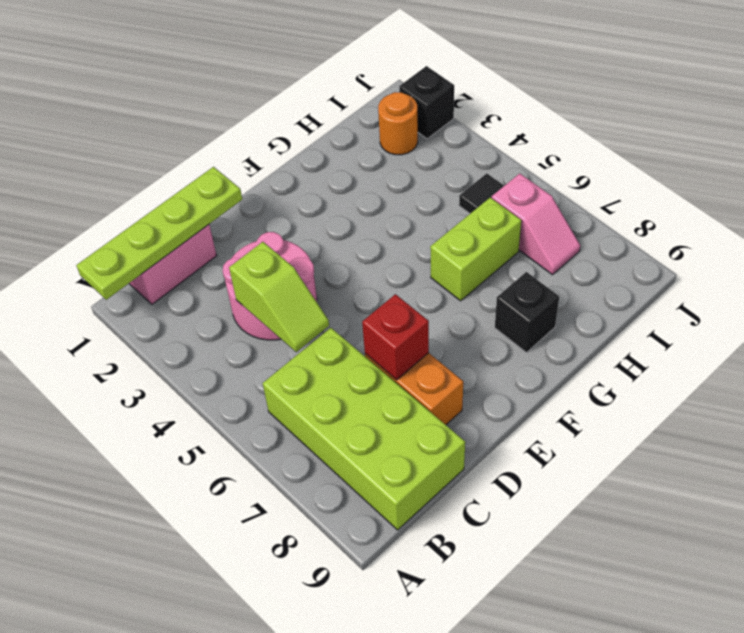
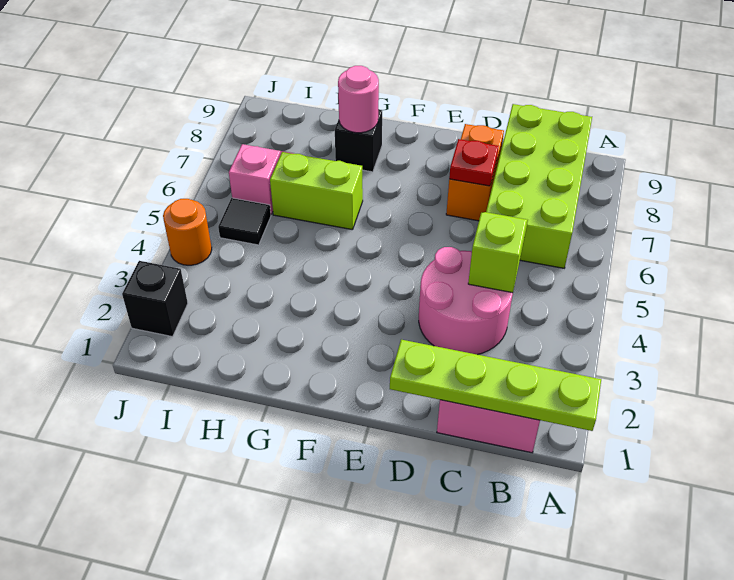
red 1x1 brick [362,294,429,380] -> red 1x1 plate [449,139,499,186]
none -> pink 1x1 round brick [338,66,379,133]
orange 1x1 round brick [378,92,418,155] -> orange 1x1 round brick moved to [163,199,212,265]

